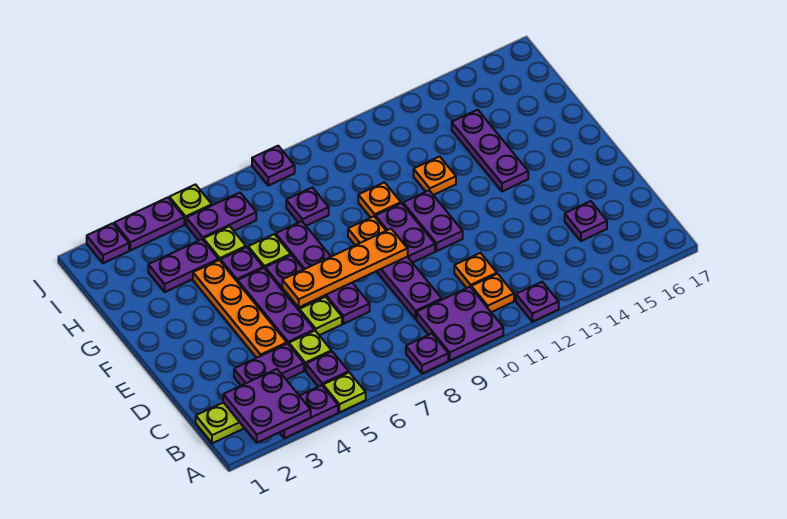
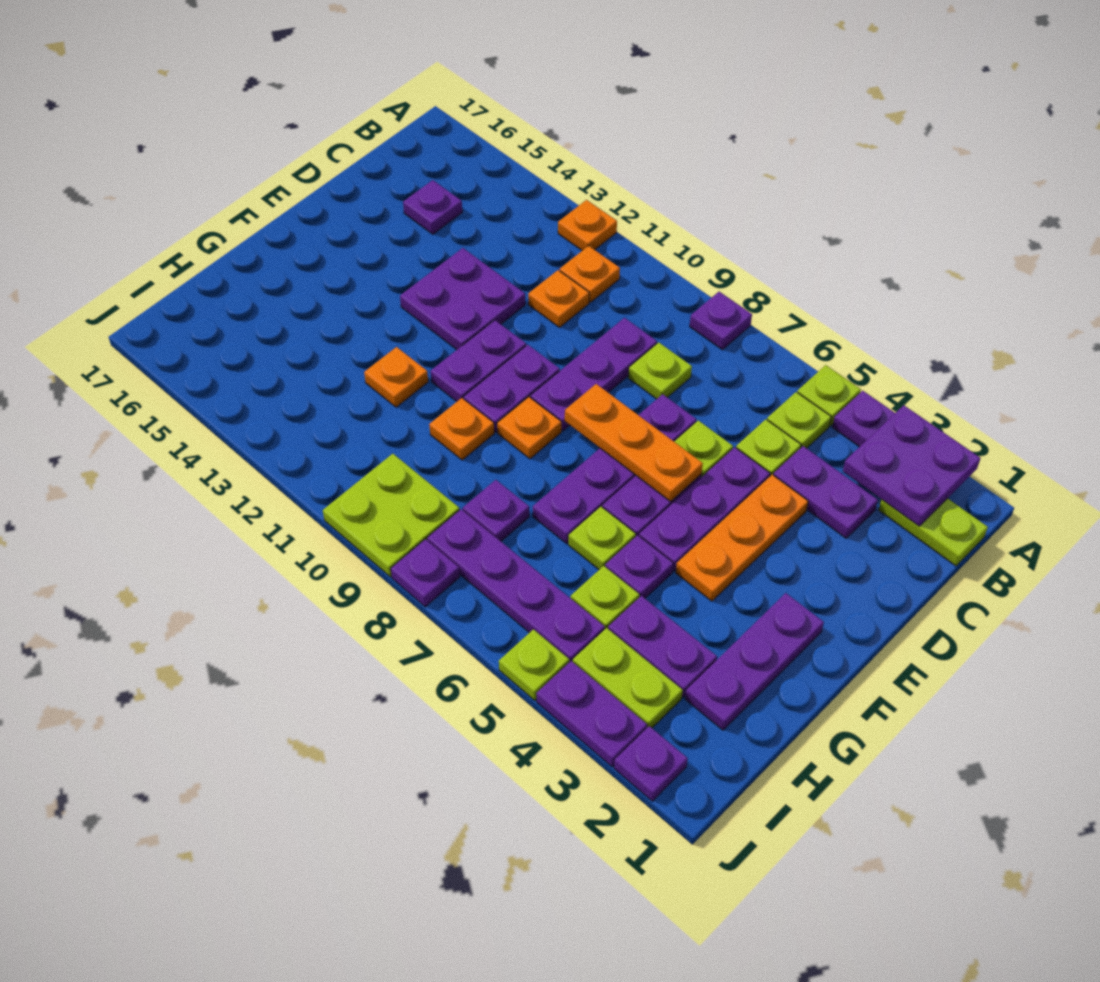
purple 2x2 plate [416,287,503,360] -> purple 2x2 plate moved to [400,248,525,350]
purple 1x1 plate [516,282,559,322] -> orange 1x1 plate [558,200,617,251]
purple 1x1 plate [306,352,349,387] -> lime 1x1 plate [767,392,831,448]
none -> lime 1x1 plate [628,342,692,399]
orange 1x4 plate [193,260,287,358] -> orange 1x3 plate [676,475,808,601]
orange 1x4 plate [282,229,408,307] -> orange 1x3 plate [565,384,703,502]
purple 1x3 plate [452,110,528,192] -> purple 1x3 plate moved to [685,593,824,730]
none -> lime 1x2 plate [573,628,683,728]
purple 1x2 plate [186,193,256,241] -> purple 1x4 plate [427,509,605,662]
none -> lime 2x2 plate [323,454,459,577]

